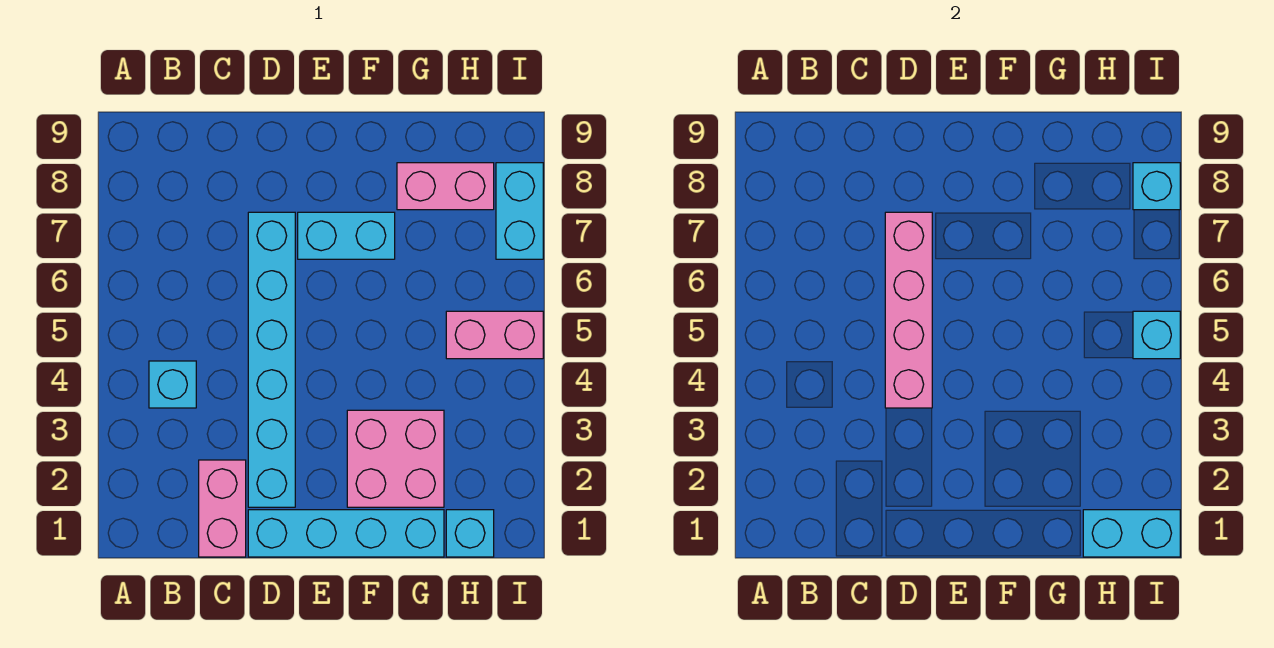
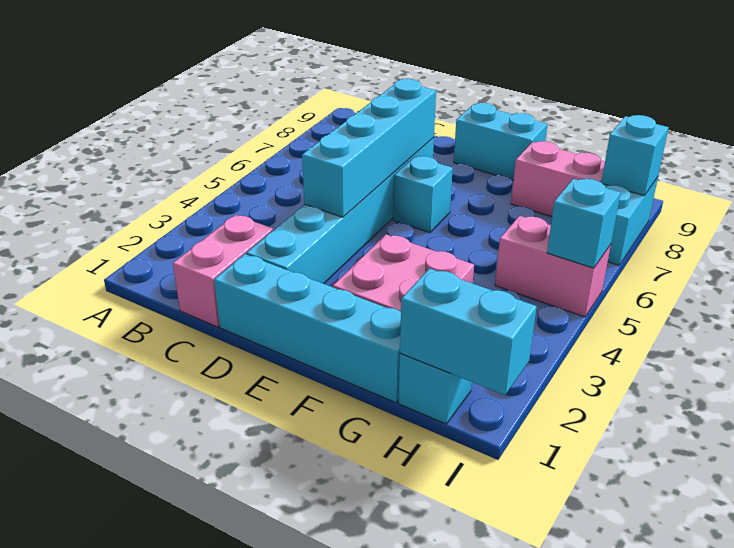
cyan 1x1 brick [149,361,196,408] -> cyan 1x1 brick moved to [393,156,453,233]
pink 1x4 brick [885,212,932,408] -> cyan 1x4 brick [302,79,436,217]
cyan 1x2 brick [298,212,395,259] -> cyan 1x2 brick moved to [454,103,548,180]

